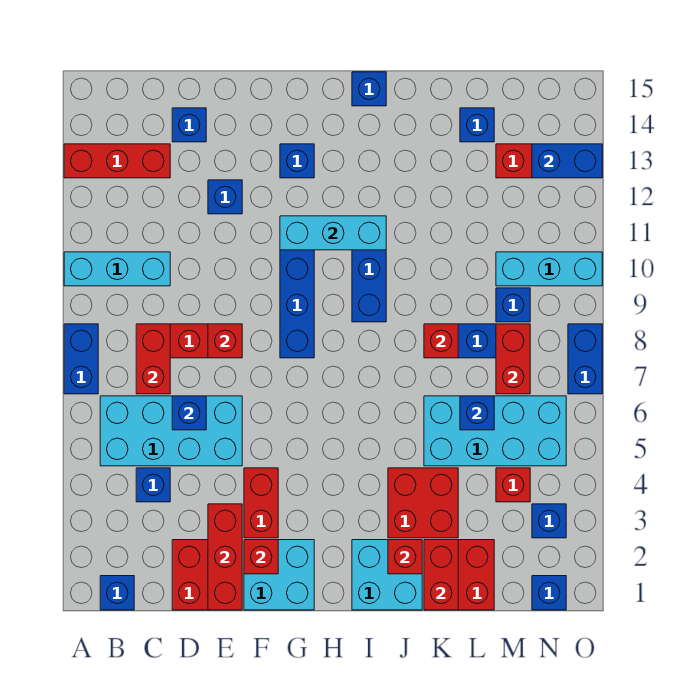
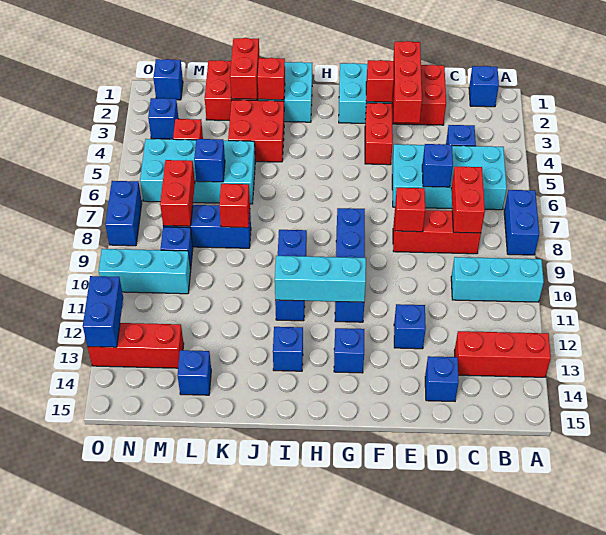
blue 1x1 brick [352,72,386,106] -> blue 1x1 brick moved to [273,327,303,371]
blue 1x2 brick [532,144,602,178] -> blue 1x2 brick turned to [83,276,123,347]

